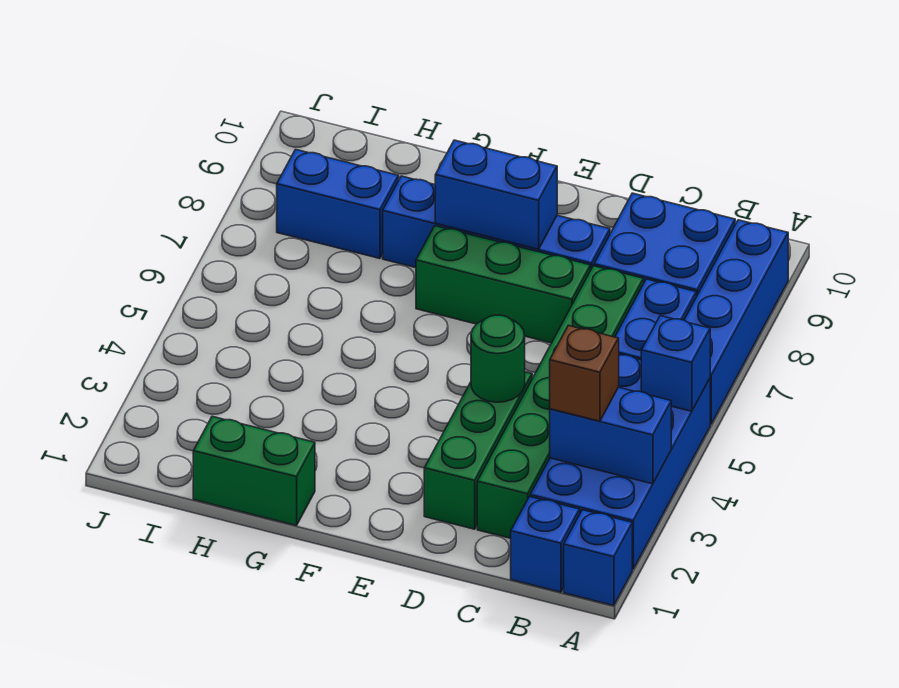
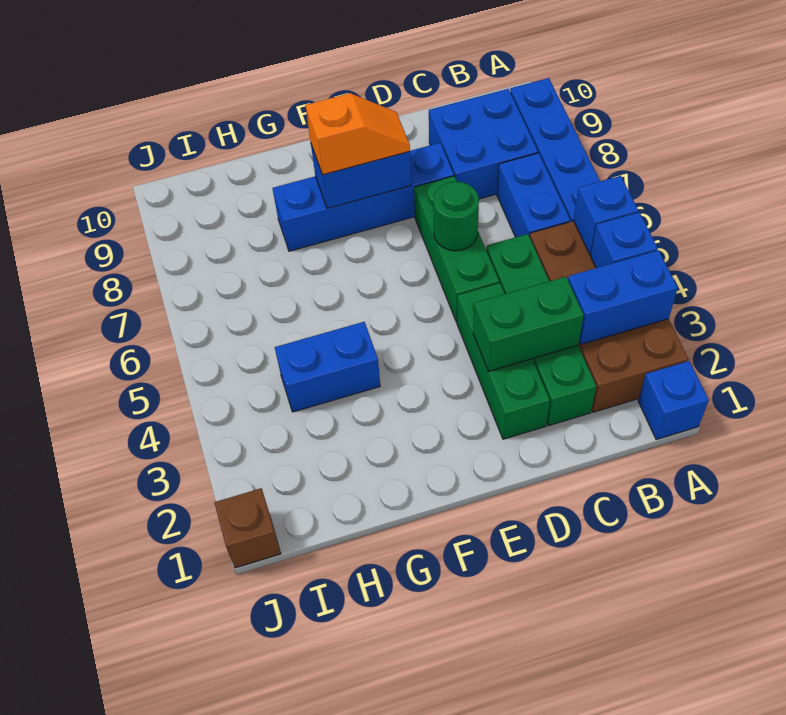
blue 2x4 brick [530,355,710,569] -> brown 2x4 brick [530,221,688,412]
blue 1x1 brick [511,497,580,592] -> blue 1x1 brick moved to [591,212,658,268]
brown 1x1 brick [550,325,619,421] -> brown 1x1 brick moved to [214,488,281,568]
green 1x6 brick [477,266,644,538] -> green 1x4 brick [486,234,596,426]
green 1x1 round brick [471,315,525,402] -> green 1x1 round brick moved to [433,181,479,251]
green 1x3 brick [416,226,591,343] -> green 1x3 brick turned to [414,176,499,322]
none -> orange 1x2 slope [305,93,410,175]
green 1x2 brick [193,416,315,526] -> green 1x2 brick moved to [473,277,584,371]
blue 1x2 brick [277,149,399,259] -> blue 1x2 brick moved to [275,322,380,412]

